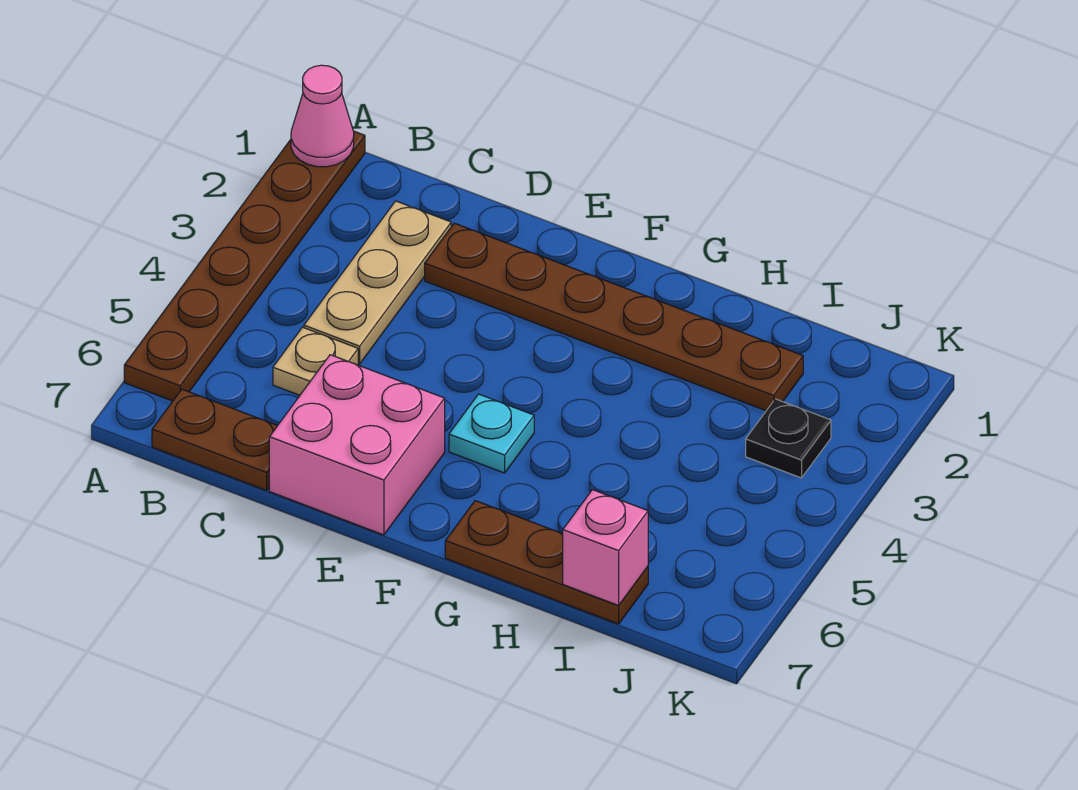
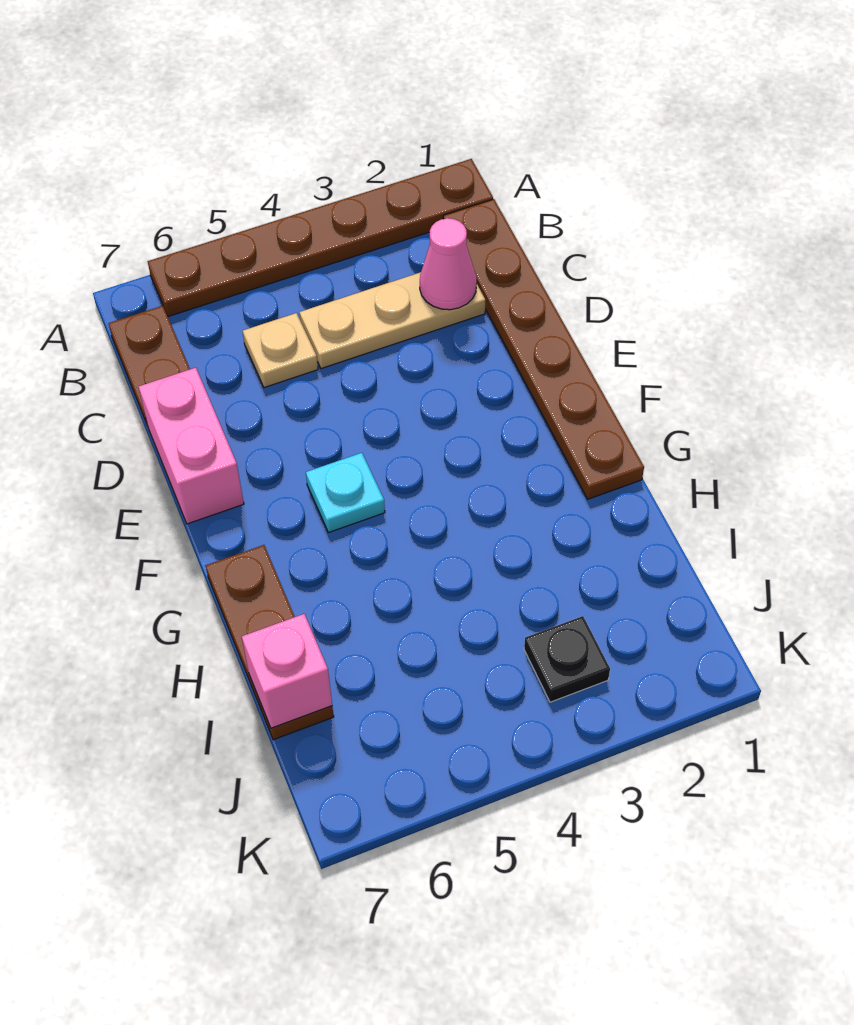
pink 1x1 cone [291,65,354,167] -> pink 1x1 cone moved to [420,218,477,310]
brown 1x6 plate [425,223,803,411] -> brown 1x6 plate moved to [443,199,644,499]
pink 2x2 brick [269,355,445,535] -> pink 1x2 brick [139,368,244,524]

